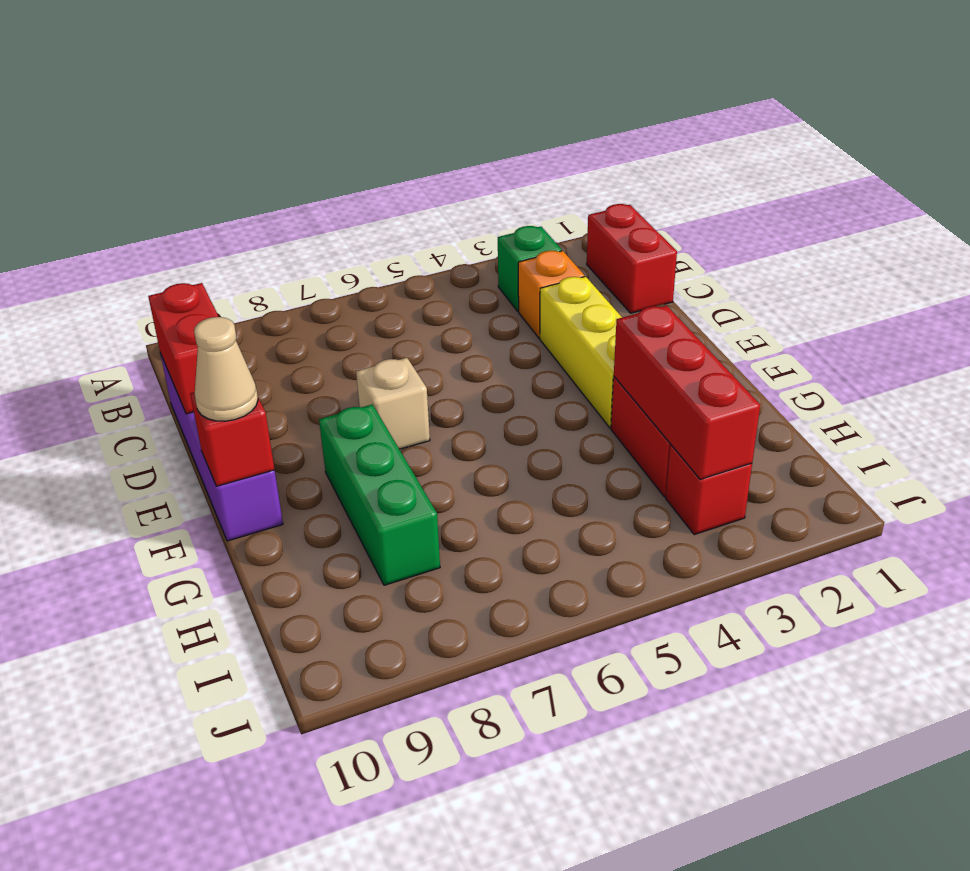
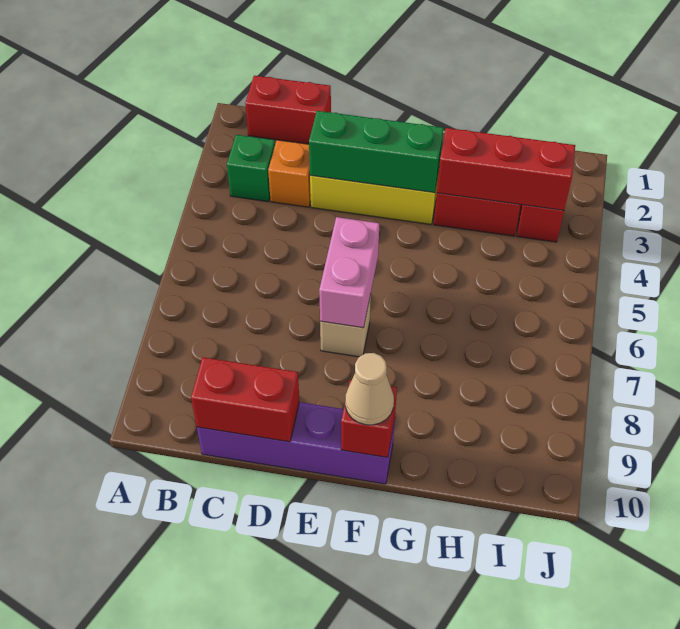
none -> pink 1x2 brick [319,217,379,328]
green 1x3 brick [319,405,440,585] -> green 1x3 brick moved to [309,111,444,193]

